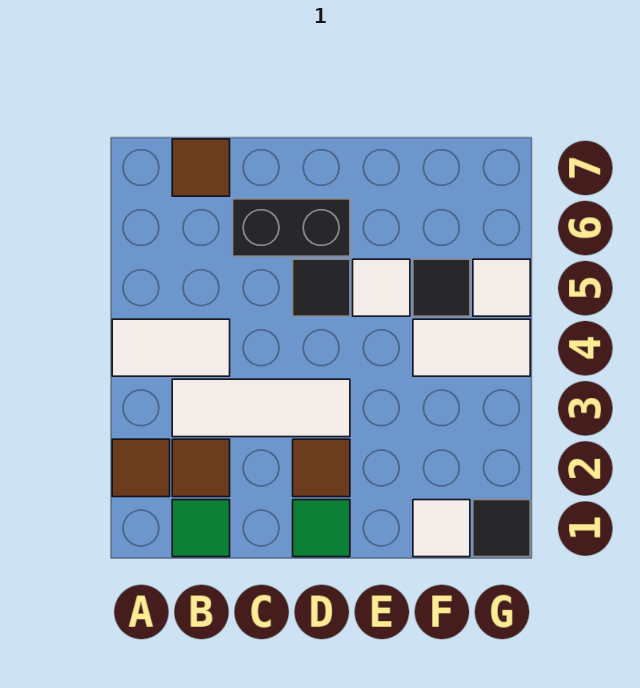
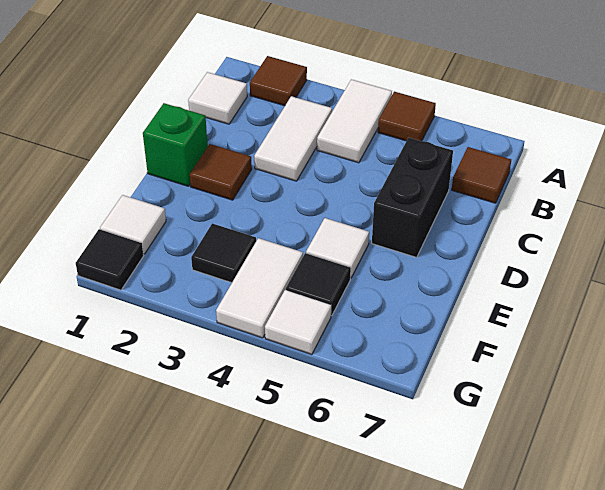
green 1x1 tile [172,500,230,557] -> white 1x1 tile [188,72,247,124]
brown 1x1 tile [172,439,230,497] -> brown 1x1 tile moved to [378,92,436,141]
white 1x3 tile [172,379,350,437] -> white 1x2 tile [254,96,332,181]
green 1x1 tile [293,500,350,557] -> green 1x1 brick [143,103,208,186]
black 1x1 tile [293,259,350,316] -> black 1x1 tile moved to [191,223,256,283]

